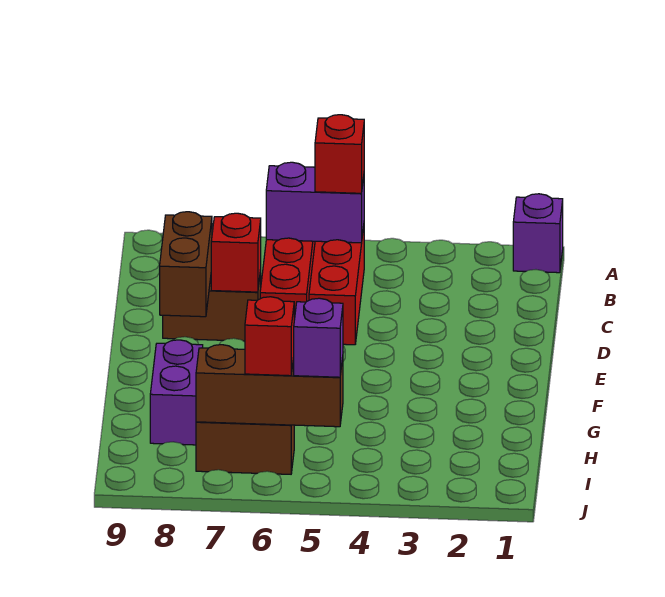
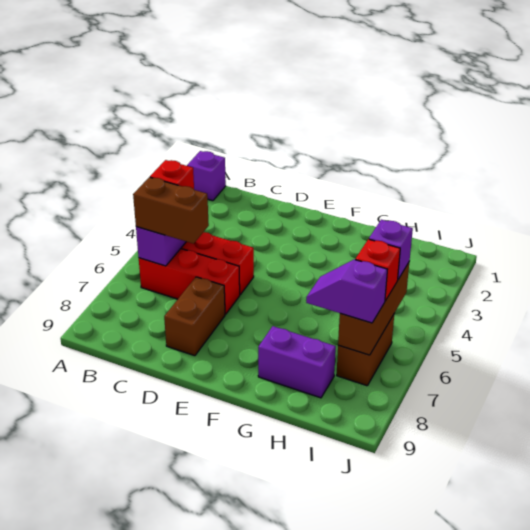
red 1x1 brick [211,213,261,292] -> none
brown 1x2 brick [160,212,212,317] -> brown 1x2 brick moved to [133,177,209,244]
none -> purple 1x2 slope [306,260,387,323]

